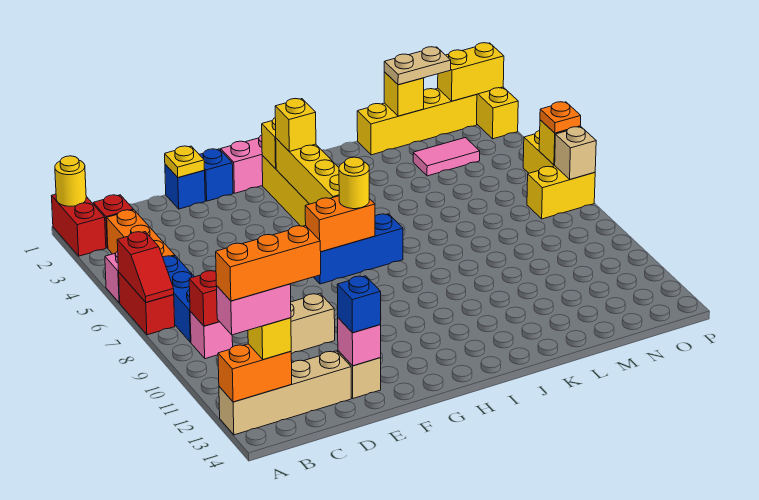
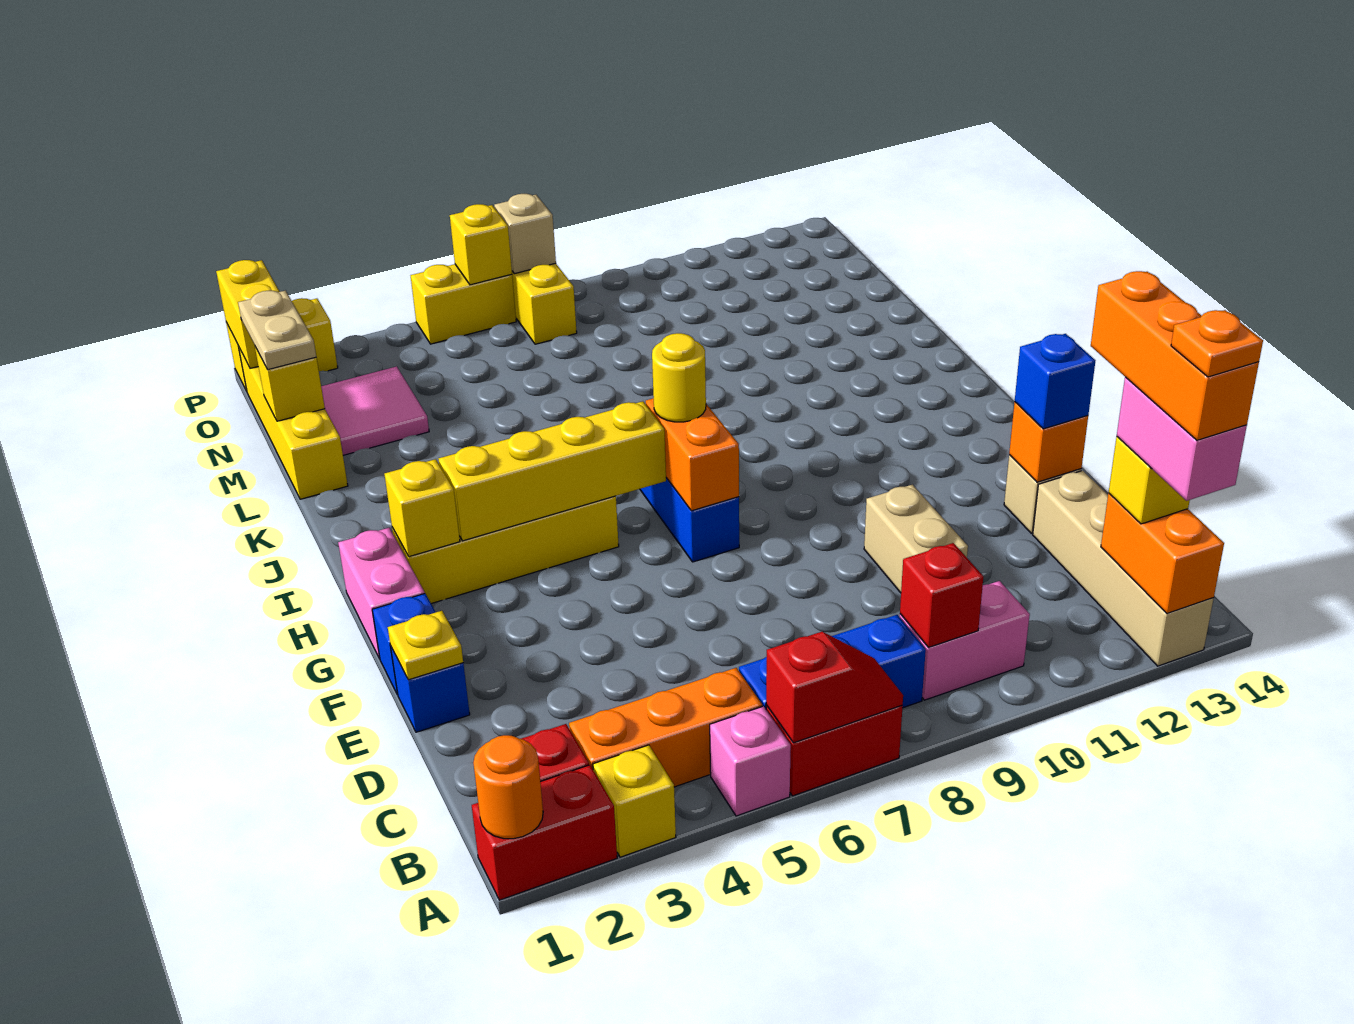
yellow 1x1 round brick [55,156,86,206] -> orange 1x1 round brick [473,735,543,839]
pink 1x1 brick [190,312,233,359] -> pink 1x2 brick [900,581,1030,700]
pink 1x1 brick [338,318,381,366] -> orange 1x1 brick [1009,402,1088,482]
yellow 1x1 brick [275,99,316,151] -> yellow 1x1 brick moved to [593,745,676,857]
pink 1x2 tile [413,138,480,176] -> pink 2x2 tile [321,366,429,455]
orange 1x1 plate [540,102,581,133] -> orange 1x1 plate moved to [1171,310,1263,377]

